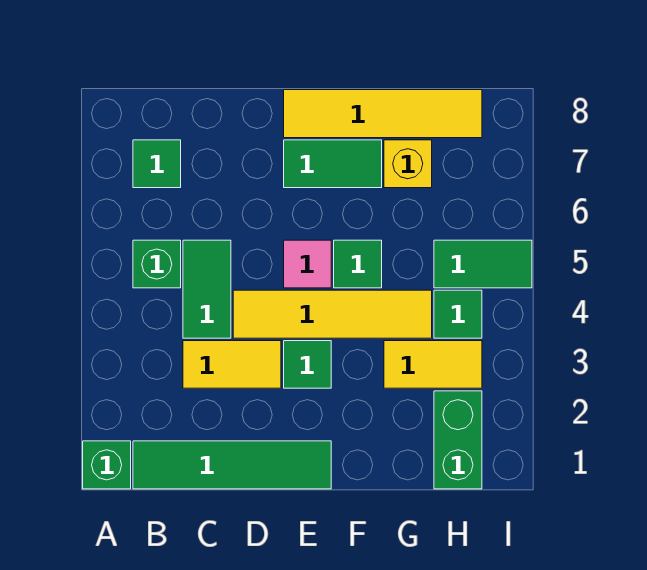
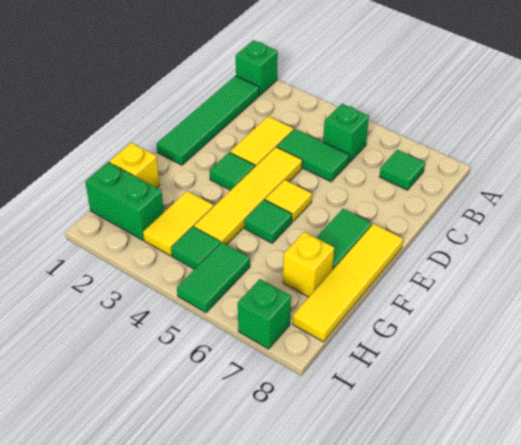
pink 1x1 tile [284,240,331,288] -> yellow 1x1 tile [265,180,312,222]
none -> yellow 1x1 brick [109,143,160,188]
none -> green 1x1 brick [238,279,291,349]

